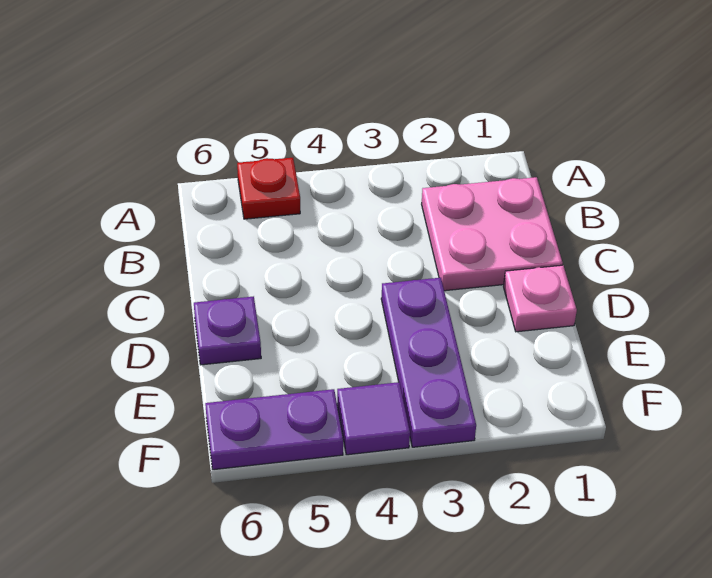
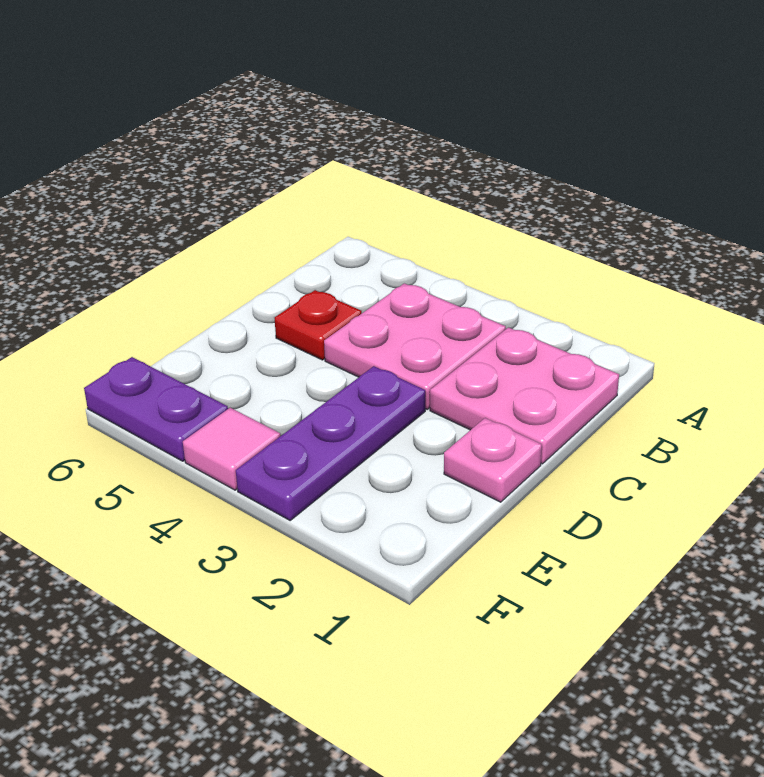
red 1x1 plate [237,158,300,219] -> red 1x1 plate moved to [275,290,362,360]
none -> pink 2x2 plate [324,283,506,409]
purple 1x1 plate [194,296,261,365] -> none
purple 1x1 tile [337,382,410,455] -> pink 1x1 tile [183,408,280,490]

